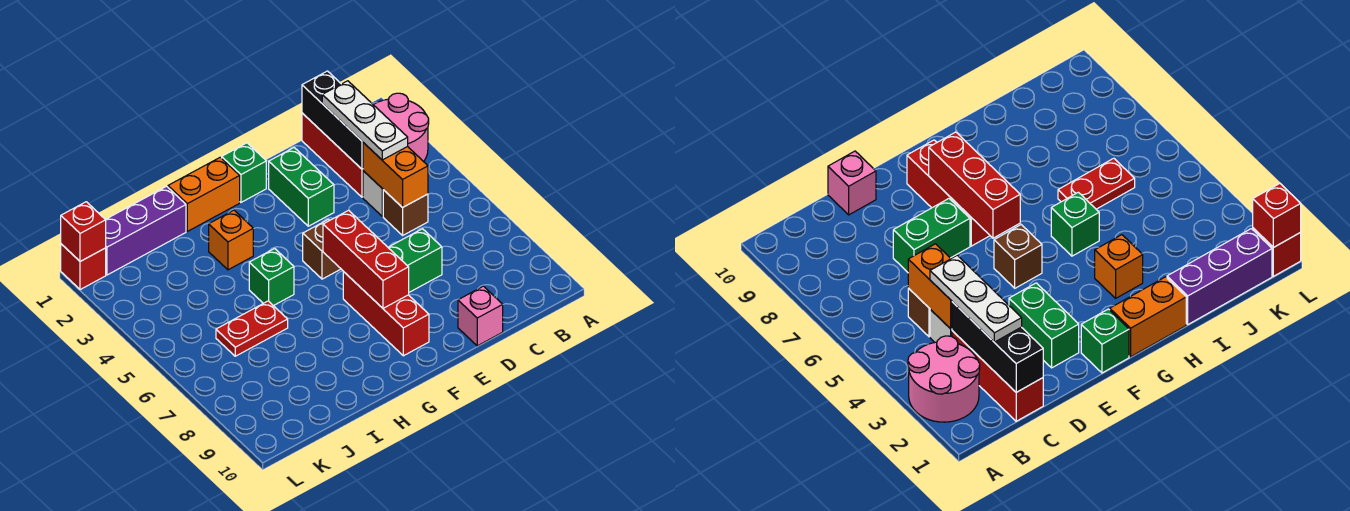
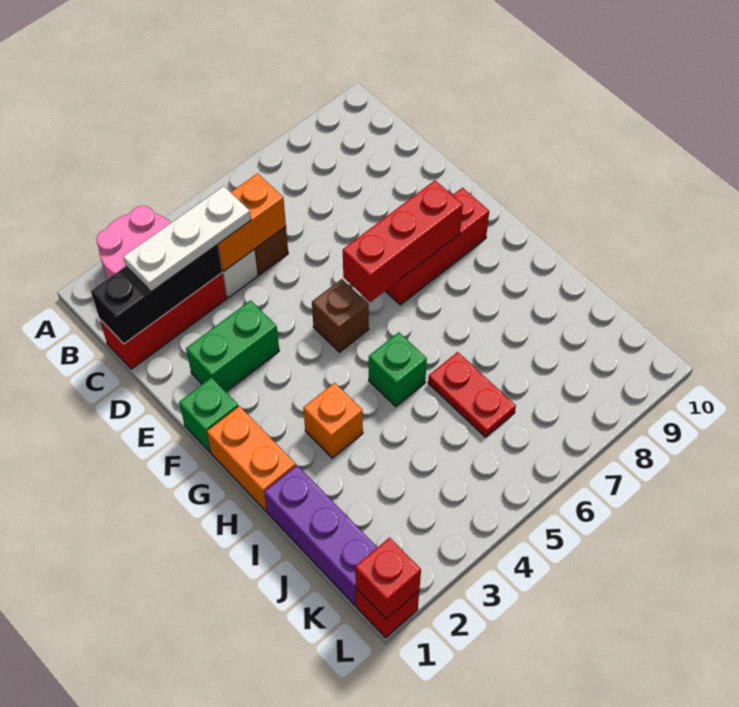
green 1x2 brick [388,229,442,292] -> none
pink 1x1 brick [458,286,503,346] -> none

